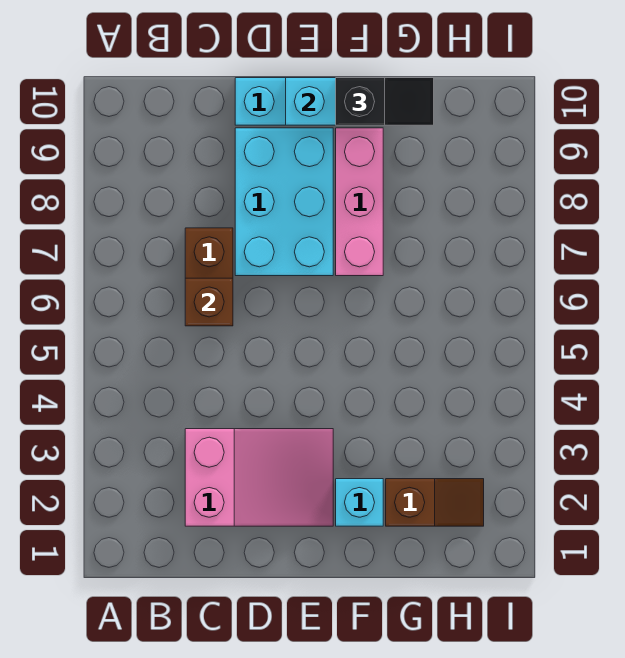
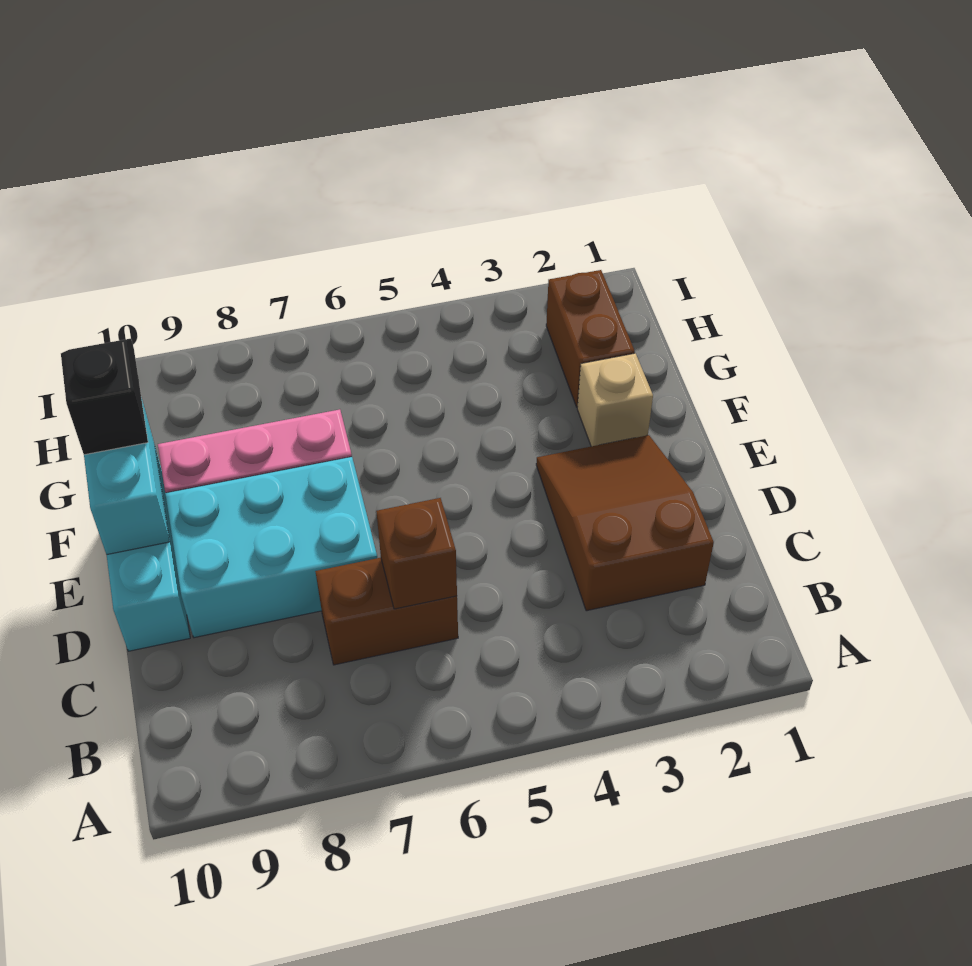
pink 2x3 slope [185,429,333,526] -> brown 2x3 slope [536,435,714,611]
cyan 1x1 brick [336,479,383,526] -> tan 1x1 brick [577,353,653,446]
brown 1x2 slope [386,479,484,526] -> brown 1x2 brick [546,270,635,407]

